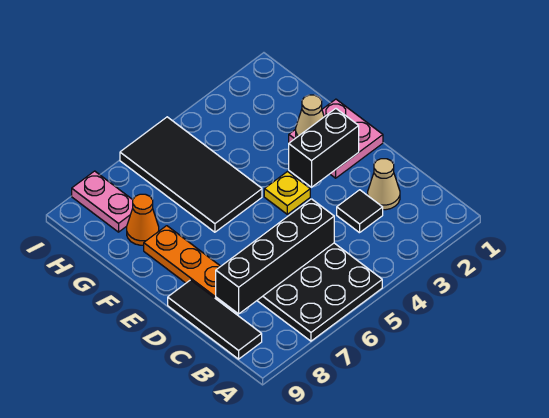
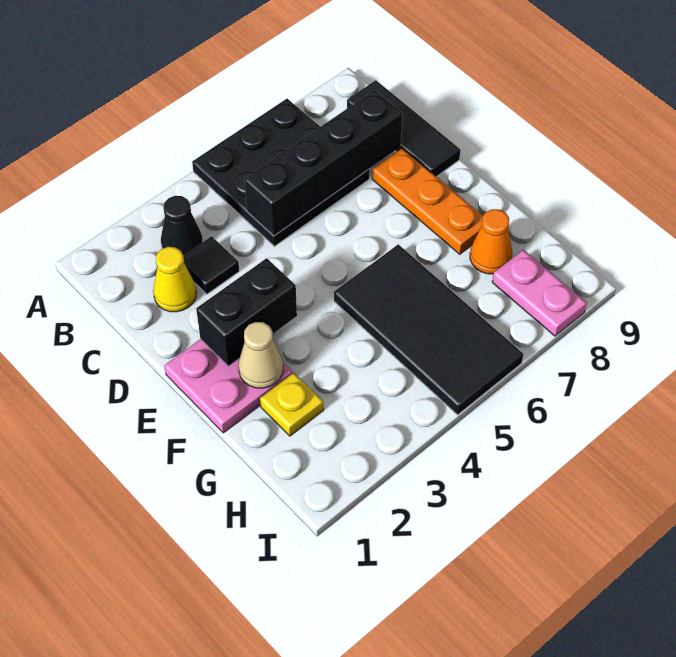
none -> black 1x1 cone [161,196,203,256]
tan 1x1 cone [368,159,400,210] -> yellow 1x1 cone [153,247,196,312]
yellow 1x1 plate [264,172,310,214] -> yellow 1x1 plate moved to [260,373,324,436]

